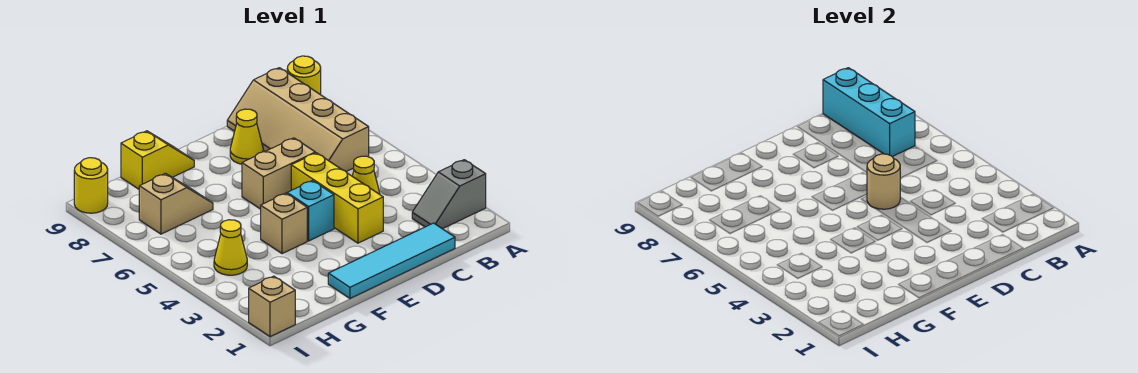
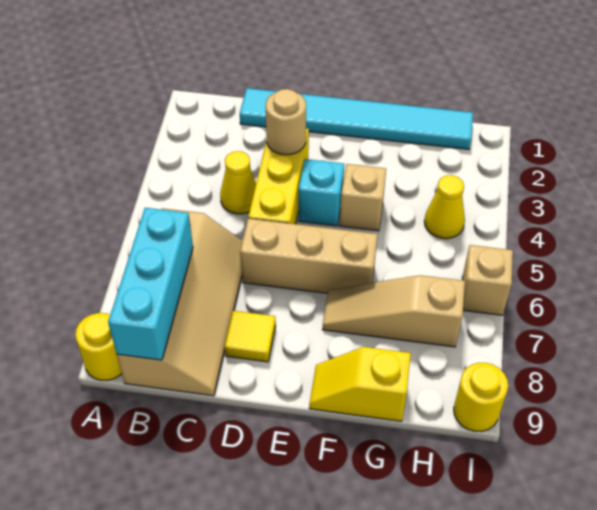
grey 1x2 slope [412,160,486,229] -> none
cyan 1x4 tile [328,223,455,298] -> cyan 1x6 tile [240,88,473,149]
tan 1x1 round brick [867,154,900,209] -> tan 1x1 round brick moved to [265,89,306,155]
tan 1x2 brick [242,138,315,209] -> tan 1x3 brick [240,219,378,293]
yellow 1x1 cone [230,109,263,164] -> yellow 1x1 tile [224,311,276,362]
tan 1x2 slope [139,173,213,234] -> tan 1x3 slope [322,275,465,347]
tan 1x1 brick [249,276,295,337] -> tan 1x1 brick moved to [462,245,513,315]

